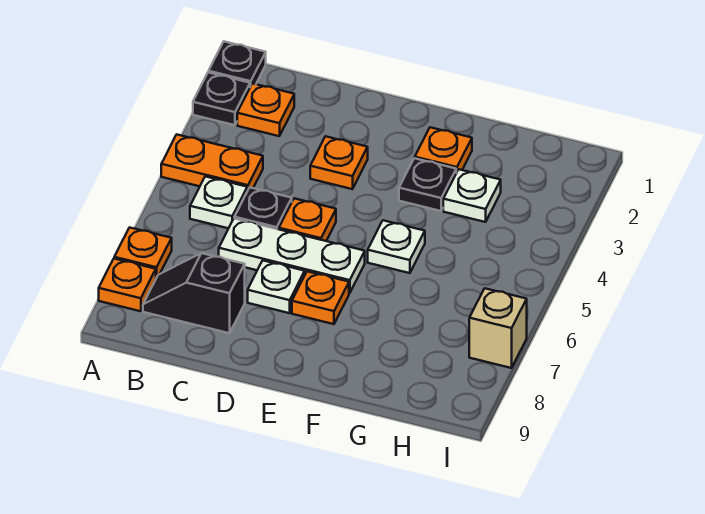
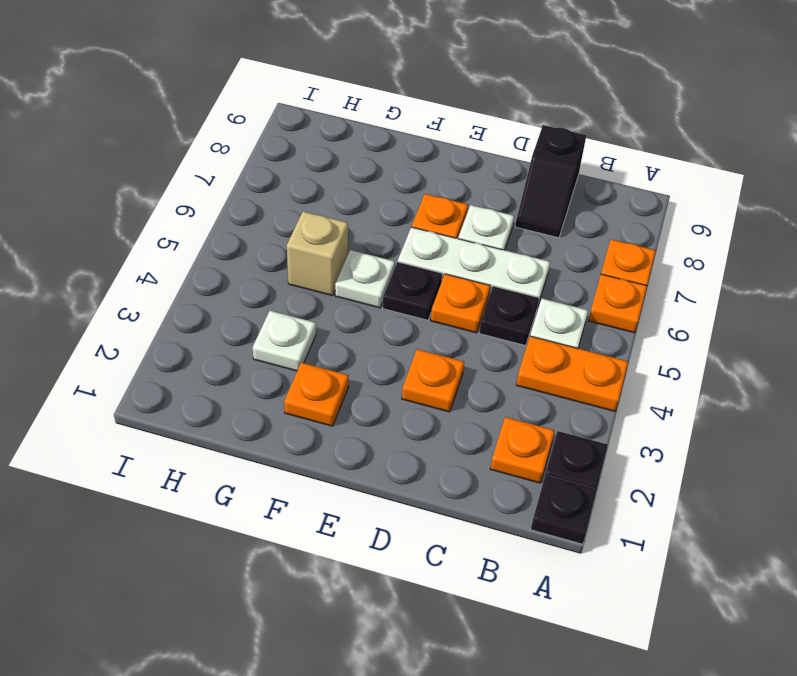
orange 1x1 plate [99,259,156,311] -> orange 1x1 plate moved to [588,274,647,333]
black 1x2 slope [143,253,245,333] -> black 1x2 slope turned to [515,125,586,238]
black 1x1 plate [399,158,456,211] -> black 1x1 plate moved to [383,262,442,320]
tan 1x1 brick [469,288,527,368] -> tan 1x1 brick moved to [287,212,348,296]

